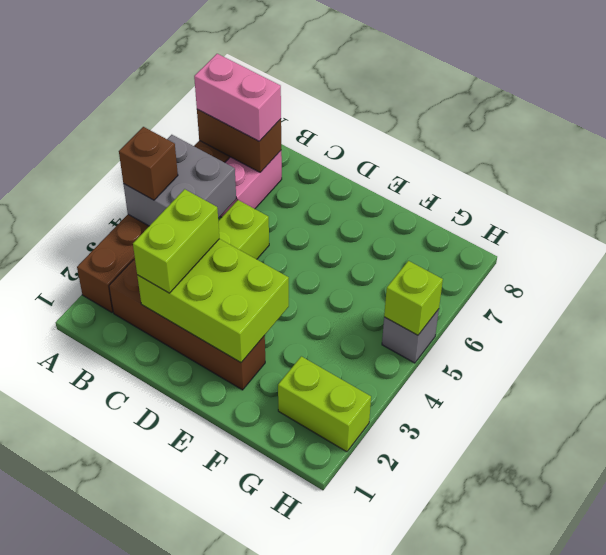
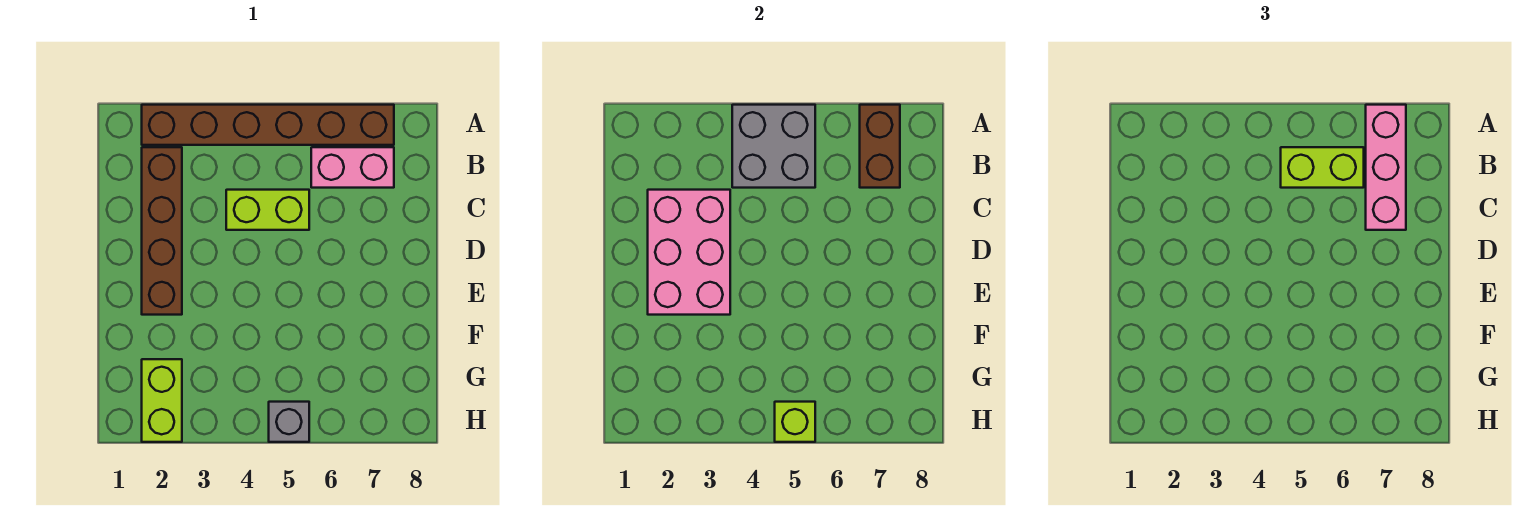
brown 1x1 brick [119,127,178,200] -> none
pink 1x2 brick [194,54,281,141] -> pink 1x3 brick [1366,105,1406,230]
lime 2x3 brick [137,239,289,362] -> pink 2x3 brick [648,190,730,315]
lime 1x2 brick [133,189,219,293] -> lime 1x2 brick moved to [1281,147,1364,188]

